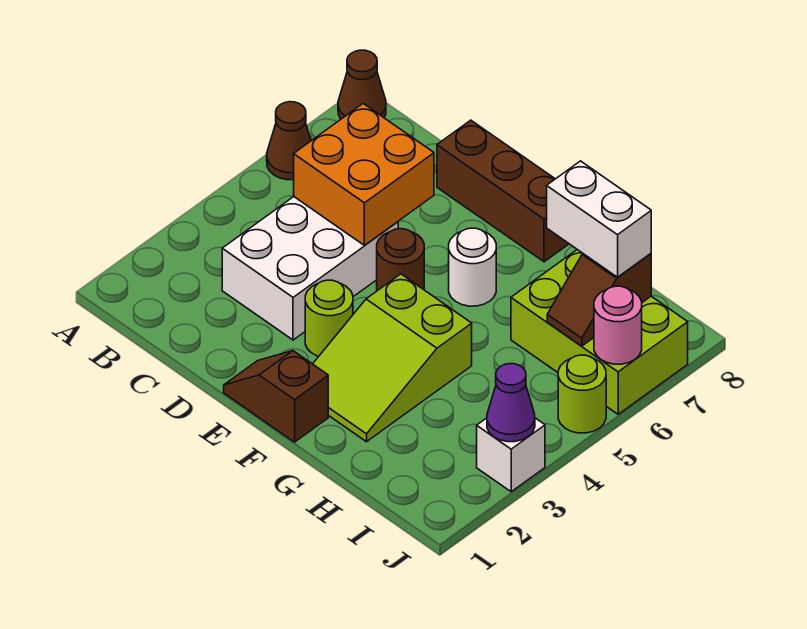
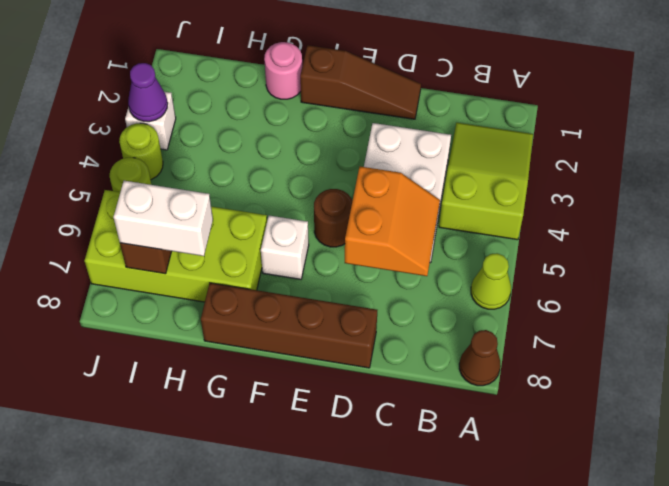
brown 1x1 cone [267,102,311,180] -> lime 1x1 cone [471,253,511,309]
orange 2x2 brick [294,104,434,245] -> orange 2x2 slope [345,167,440,276]
brown 1x3 brick [437,120,569,262] -> brown 1x4 brick [201,283,377,368]
brown 1x2 slope [224,351,328,442] -> brown 1x3 slope [300,45,421,119]
lime 1x1 round brick [305,280,353,357] -> lime 1x1 round brick moved to [119,123,163,180]
lime 2x3 slope [313,274,472,442] -> lime 2x3 slope moved to [439,123,533,240]
white 1x1 round brick [449,228,496,306] -> white 1x1 brick [261,216,309,279]
lime 2x3 brick [511,250,688,414] -> lime 2x4 brick [84,190,267,302]
pink 1x1 round brick [594,286,642,364] -> pink 1x1 round brick moved to [264,42,302,99]

